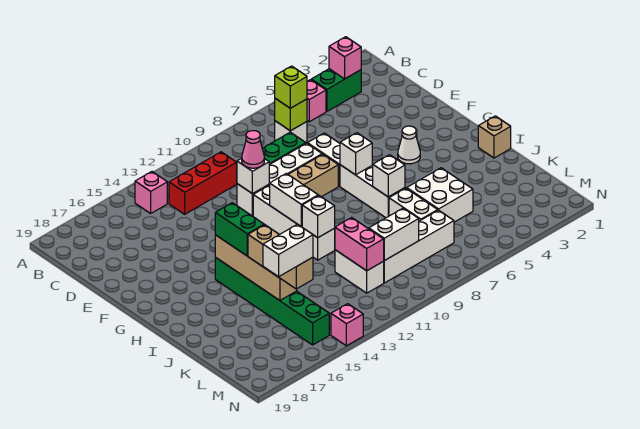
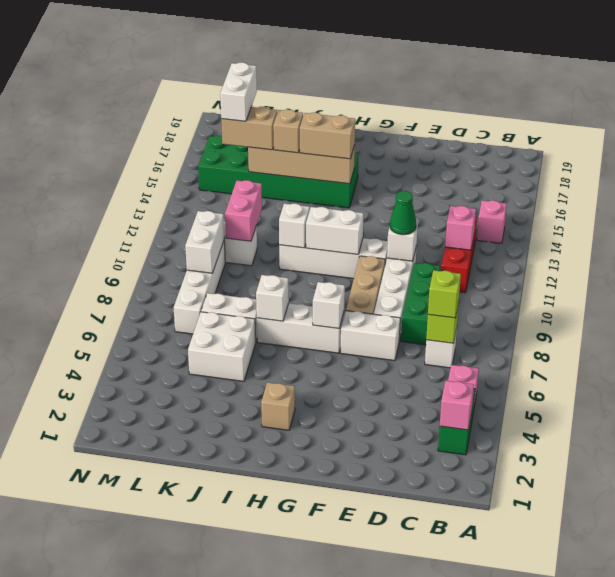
pink 1x1 cone [242,131,264,168] -> green 1x1 cone [390,191,416,235]
white 1x1 cone [398,126,420,164] -> none
green 1x6 brick [215,257,329,345] -> green 2x6 brick [198,136,358,208]
green 1x2 brick [215,203,264,256] -> tan 1x2 brick [300,112,355,159]
tan 1x1 brick [478,116,511,158] -> tan 1x1 brick moved to [261,382,295,430]
pink 1x2 brick [335,217,384,271] -> pink 1x2 brick turned to [225,180,262,241]
pink 1x1 brick [331,304,363,346] -> pink 1x1 brick moved to [445,206,476,250]

